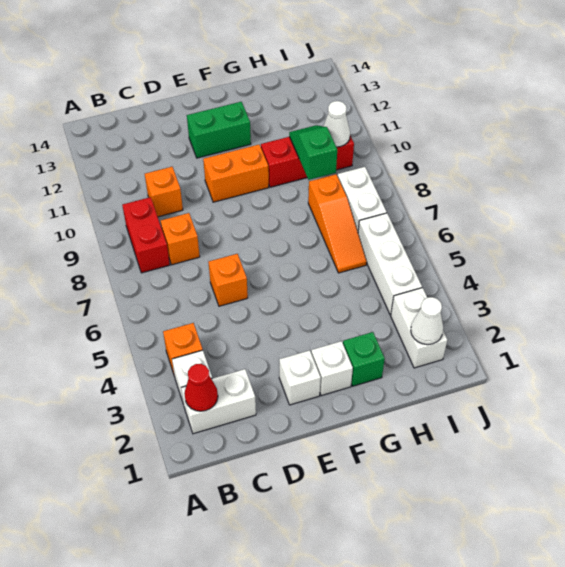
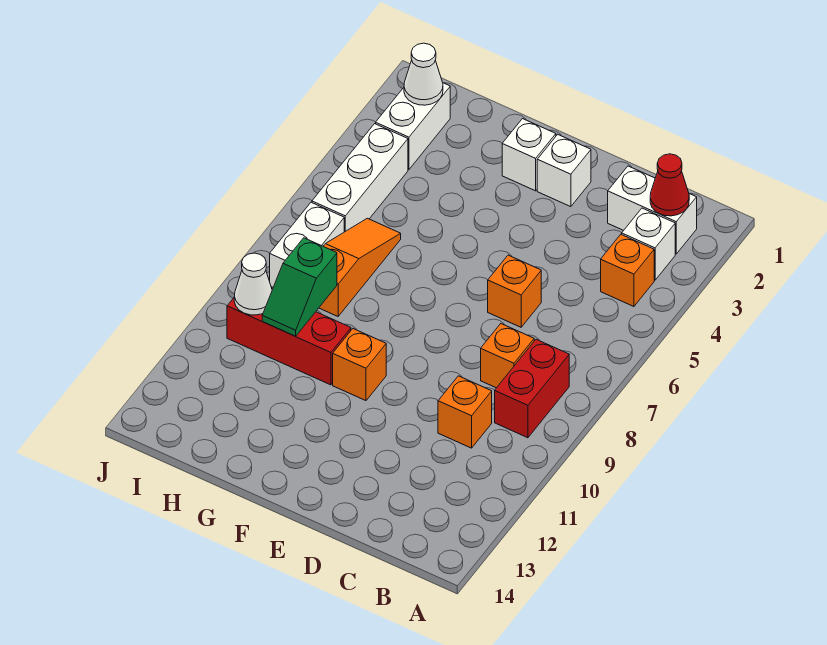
orange 1x2 brick [203,145,269,202] -> orange 1x1 brick [333,329,386,401]
green 1x2 brick [187,102,251,158] -> none
green 1x1 brick [343,332,385,386] -> none

